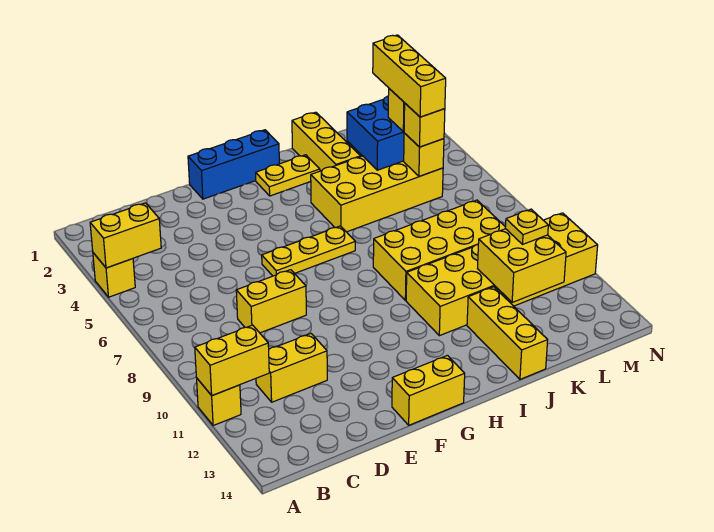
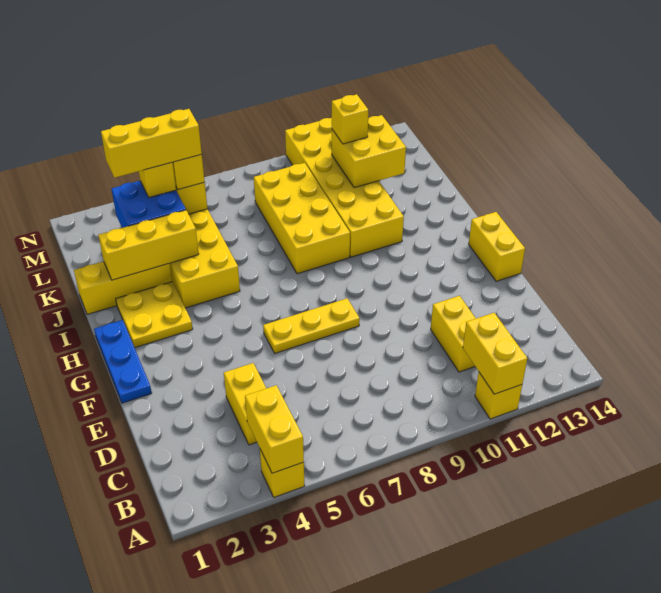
yellow 1x2 brick [236,270,306,333] -> yellow 1x2 brick moved to [224,363,266,445]
blue 1x3 brick [188,130,279,199] -> blue 1x3 plate [94,320,152,403]
yellow 1x3 plate [262,226,355,276] -> yellow 1x3 plate turned to [263,298,360,353]
yellow 1x2 plate [256,155,320,196] -> yellow 2x2 plate [116,282,193,348]
yellow 1x3 brick [467,287,548,379] -> yellow 1x3 brick moved to [98,210,199,280]
yellow 1x1 plate [505,209,548,244] -> yellow 1x1 brick [332,94,368,144]

